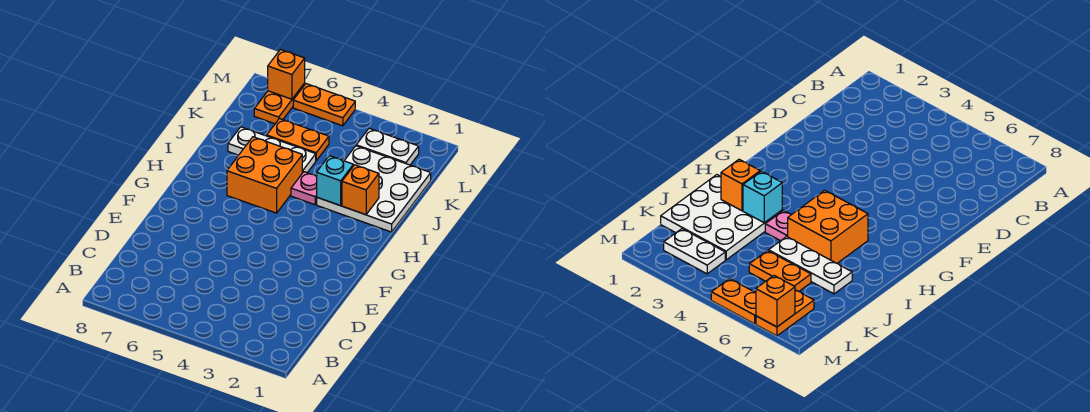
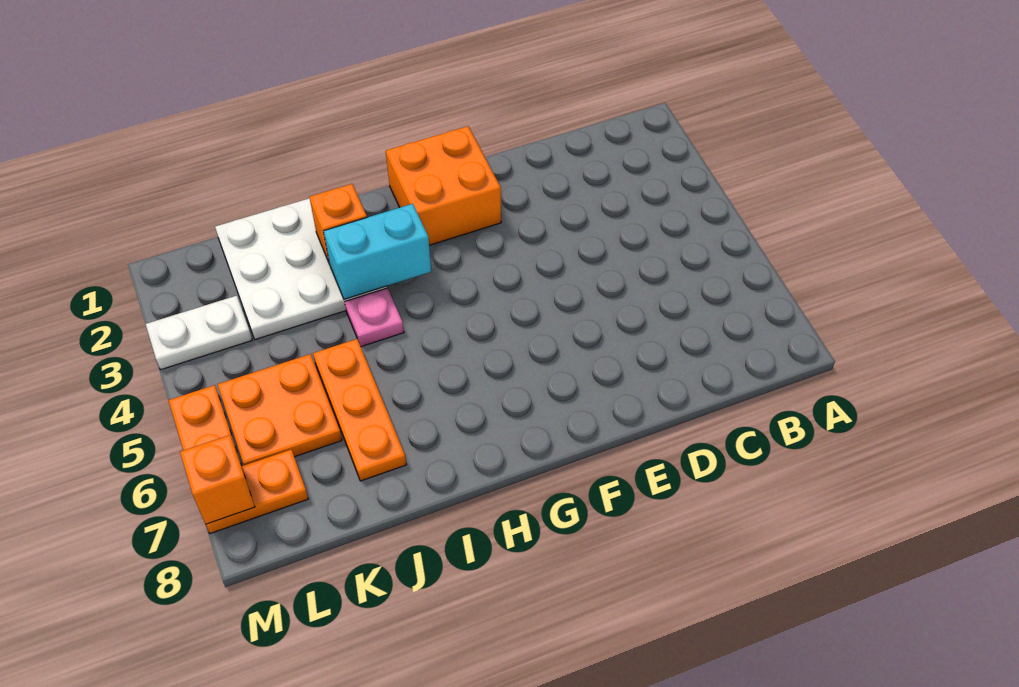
orange 2x2 brick [227,137,302,213] -> orange 2x2 brick moved to [386,126,501,245]
cyan 1x1 brick [317,156,353,206] -> cyan 1x2 brick [324,204,431,299]
white 1x3 plate [228,127,316,173] -> orange 1x3 plate [313,339,406,481]
orange 1x2 plate [267,119,329,160] -> orange 2x2 plate [217,354,342,465]
white 1x2 plate [356,128,419,165] -> white 1x2 plate turned to [145,296,252,370]

